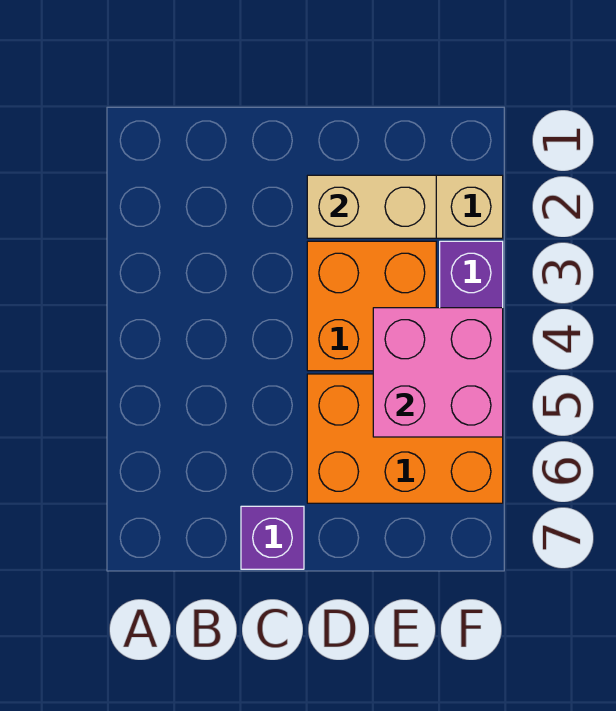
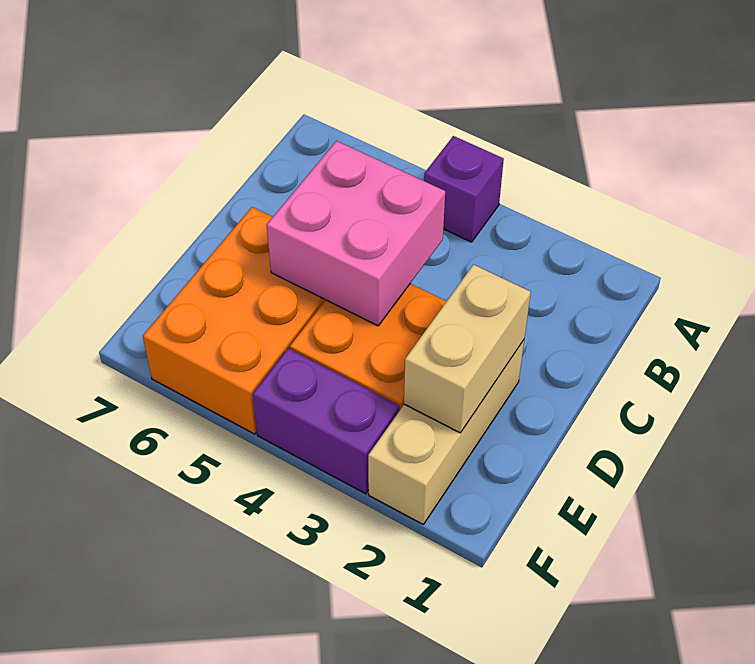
purple 1x1 brick [241,506,304,569] -> purple 1x1 brick moved to [424,136,504,242]
pink 2x2 brick [373,308,503,437] -> pink 2x2 brick moved to [267,141,445,326]

